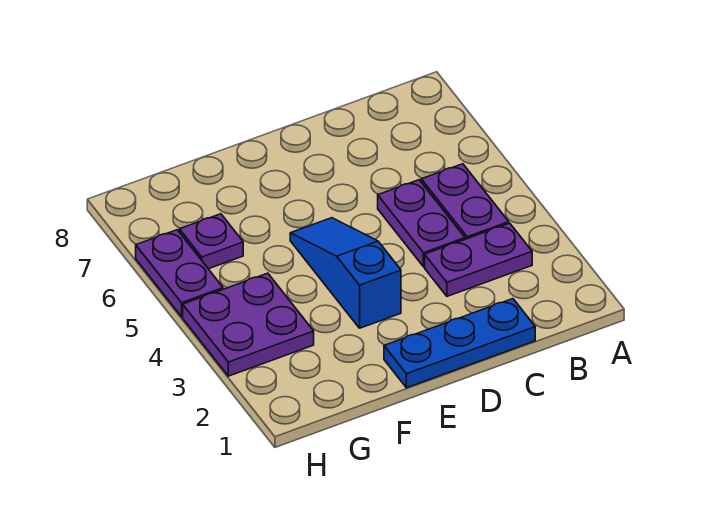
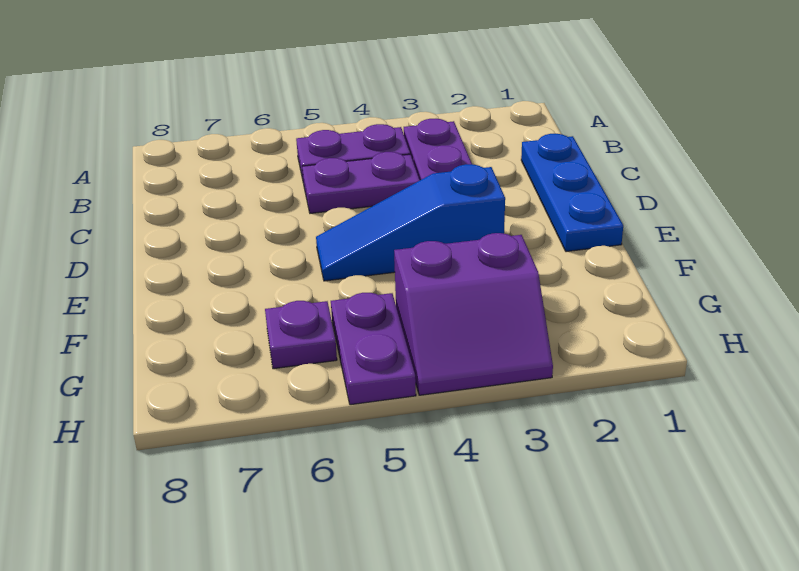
purple 2x2 plate [183,273,314,376] -> purple 2x2 slope [394,233,553,395]
purple 1x2 plate [136,230,223,317] -> purple 1x2 plate turned to [331,293,416,405]

